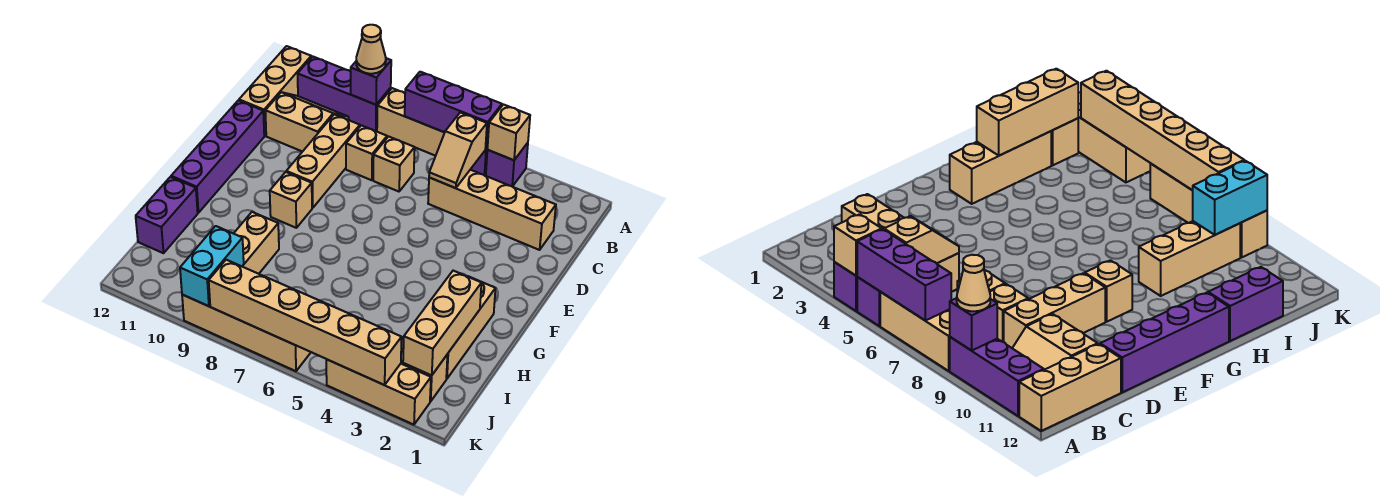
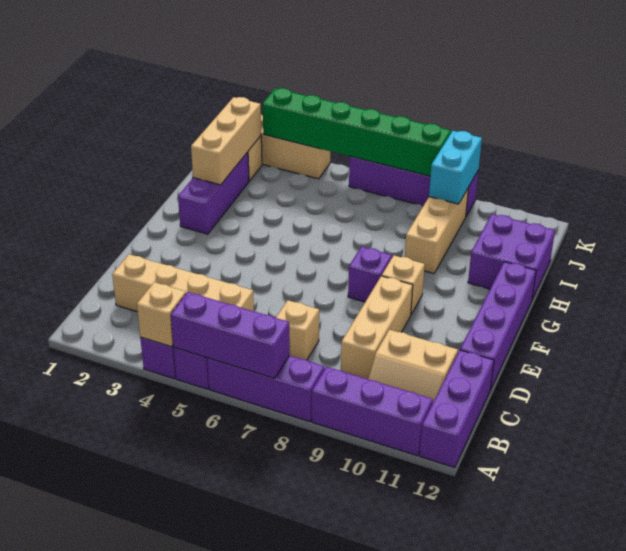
tan 1x3 brick [377,88,445,156] -> purple 1x3 brick [207,356,325,422]
purple 1x1 brick [351,58,391,105] -> purple 1x1 brick moved to [348,247,392,302]
tan 1x1 cone [356,25,386,74] -> none
tan 1x3 brick [239,46,311,136] -> purple 1x3 brick [420,350,494,468]
tan 1x2 slope [429,112,487,188] -> none
tan 1x1 brick [346,125,387,180] -> none
tan 1x3 brick [446,276,496,379] -> purple 1x3 brick [178,152,249,234]
purple 1x2 brick [136,177,198,253] -> purple 2x2 brick [468,214,555,299]
tan 1x6 brick [209,260,402,385] -> green 1x6 brick [263,88,451,176]
tan 1x4 brick [182,295,311,371] -> purple 1x4 brick [349,156,479,216]

